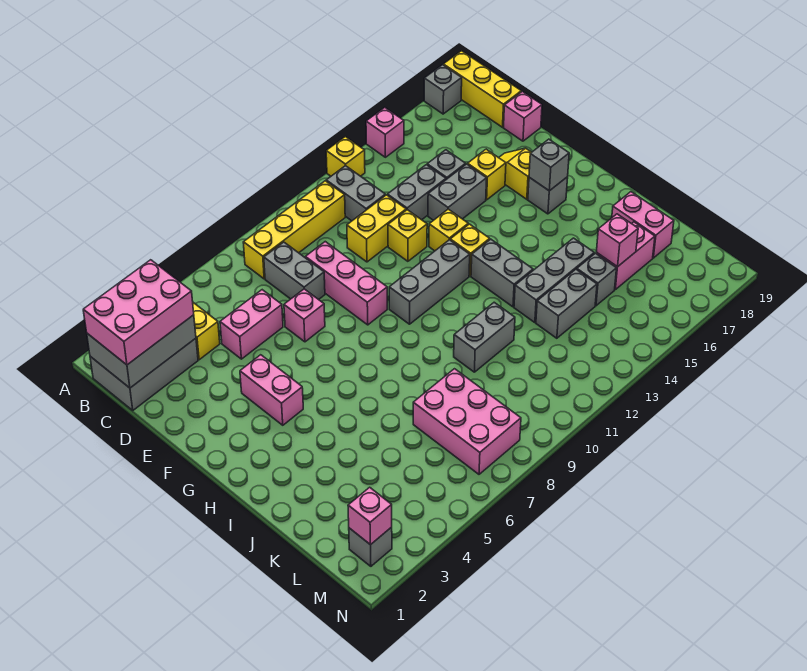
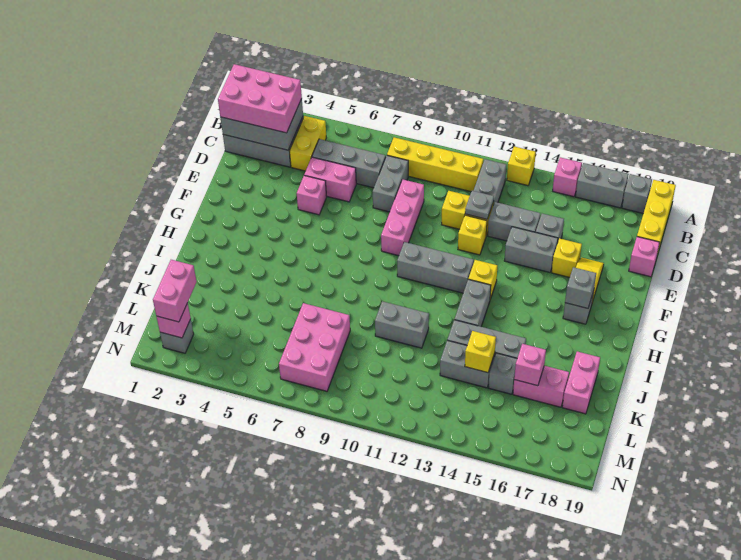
none -> grey 1x2 brick [576,163,629,208]
none -> grey 1x3 brick [312,139,386,188]
none -> grey 1x1 plate [465,191,494,219]
pink 1x1 brick [284,289,325,342] -> pink 1x1 brick moved to [297,176,327,215]
pink 1x2 brick [240,355,303,425] -> pink 1x2 brick moved to [153,260,197,322]
yellow 1x1 brick [429,209,468,251] -> yellow 1x1 brick moved to [465,331,496,373]

